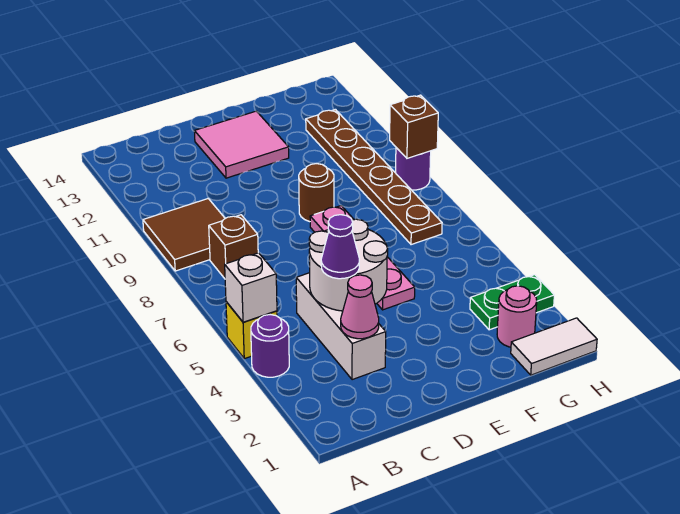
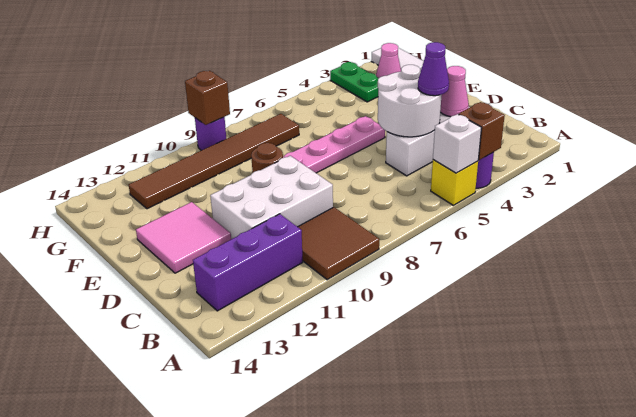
brown 1x1 brick [209,215,258,279] -> brown 1x1 brick moved to [459,102,505,160]
none -> purple 1x3 brick [193,214,303,311]
none -> white 2x3 brick [210,156,333,239]
pink 1x1 round brick [497,286,537,347] -> pink 1x1 cone [376,43,401,78]
brown 1x6 plate [306,110,442,245] -> brown 1x6 tile [129,114,299,209]

